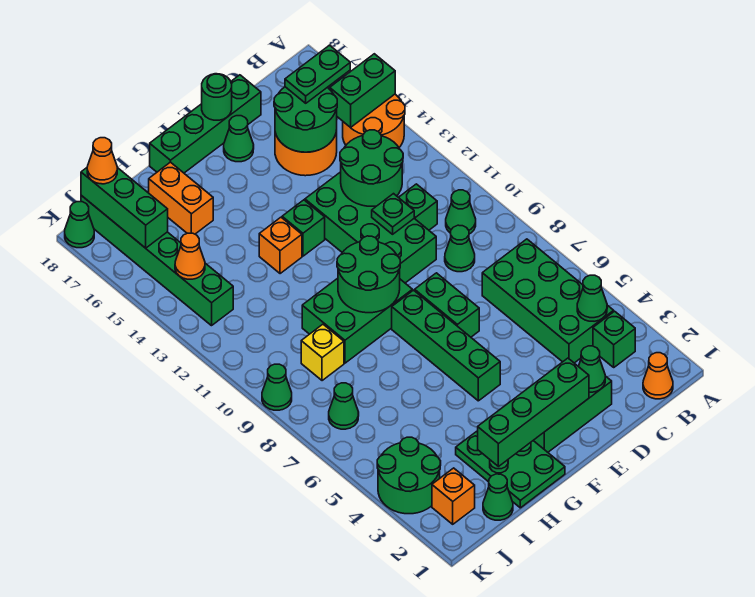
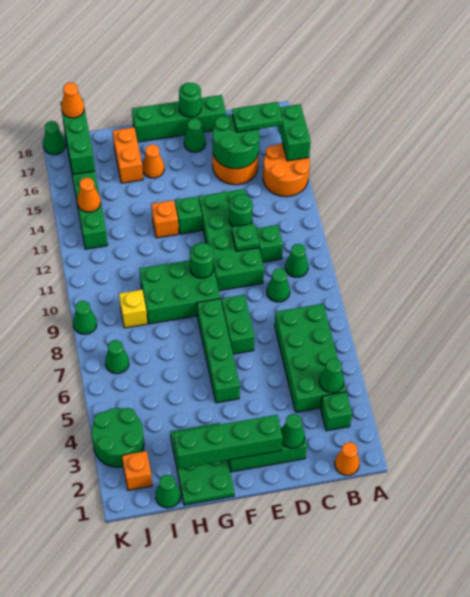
green 1x2 brick [330,54,395,128] -> green 1x2 brick turned to [278,104,311,161]
green 2x2 round brick [340,130,403,206] -> green 1x1 round brick [229,194,253,227]
green 2x2 round brick [337,236,400,313] -> green 1x1 round brick [190,243,213,278]
none -> orange 1x1 cone [142,144,164,178]

